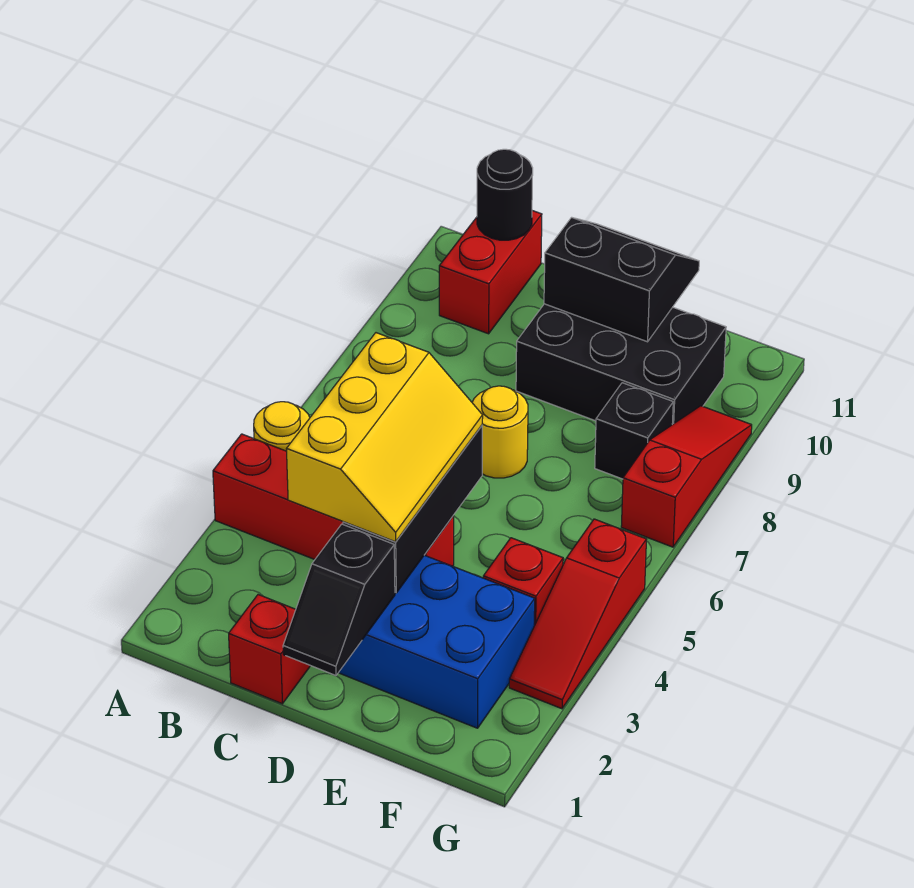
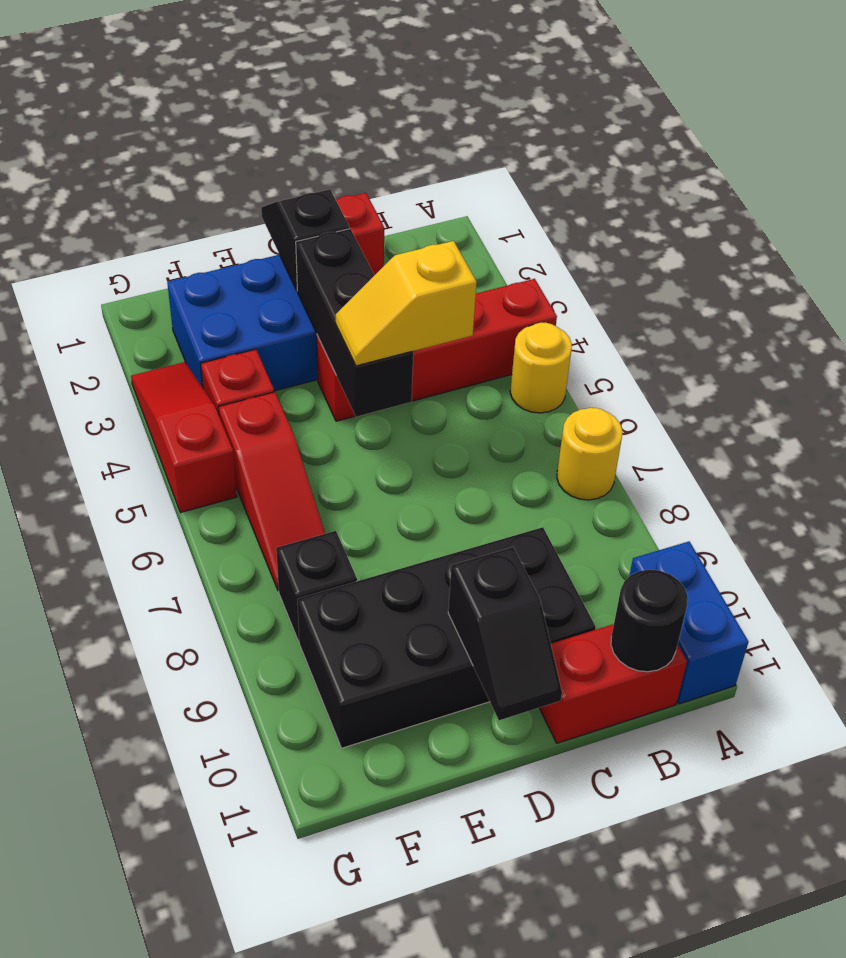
none -> blue 1x2 brick [629,541,748,704]
red 1x2 brick [439,211,542,334] -> red 1x2 brick turned to [539,624,687,743]
yellow 2x3 slope [287,333,483,542] -> yellow 1x2 slope [336,241,477,366]
yellow 1x1 round brick [472,386,528,478] -> yellow 1x1 round brick moved to [557,408,622,500]
black 2x3 brick [516,304,726,424] -> black 2x4 brick [297,527,596,748]
black 2x2 slope [544,217,699,342] -> black 1x2 slope [448,547,562,720]
red 1x3 slope [621,406,752,547] -> red 1x3 slope moved to [219,392,325,591]

